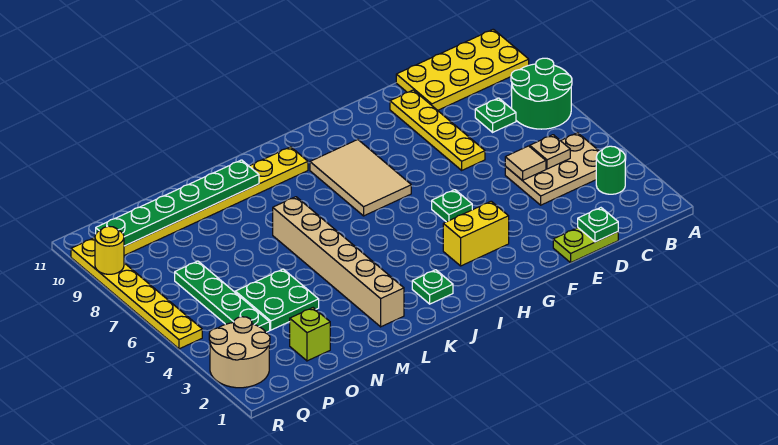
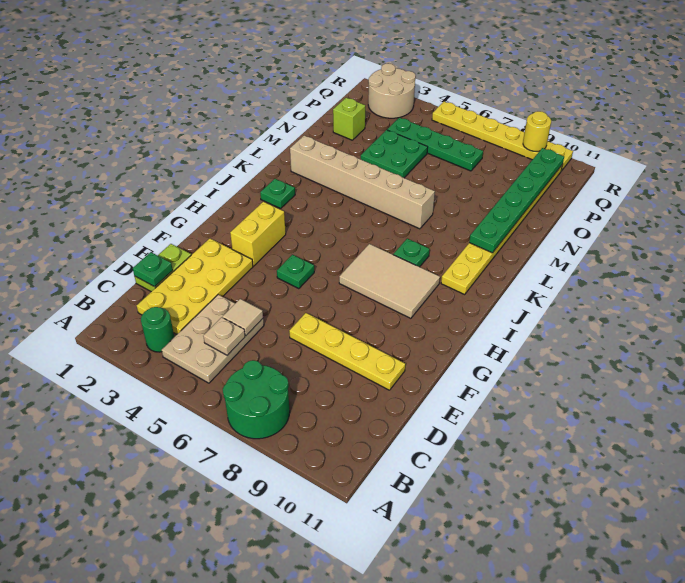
yellow 2x4 plate [396,29,529,110] -> yellow 2x4 plate moved to [137,238,253,334]
green 1x1 plate [475,98,516,132] -> green 1x1 plate moved to [393,239,430,267]

